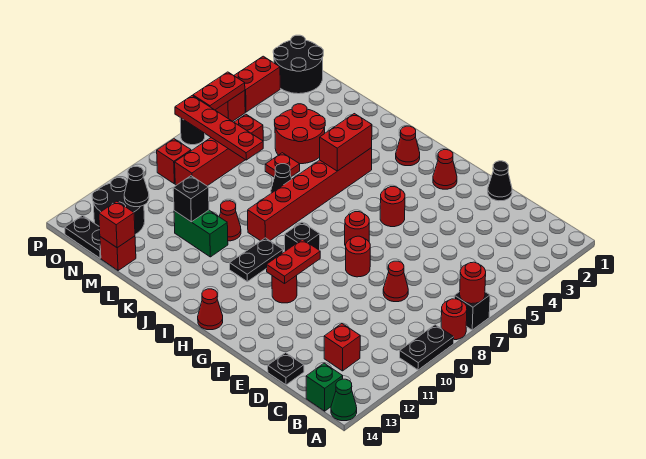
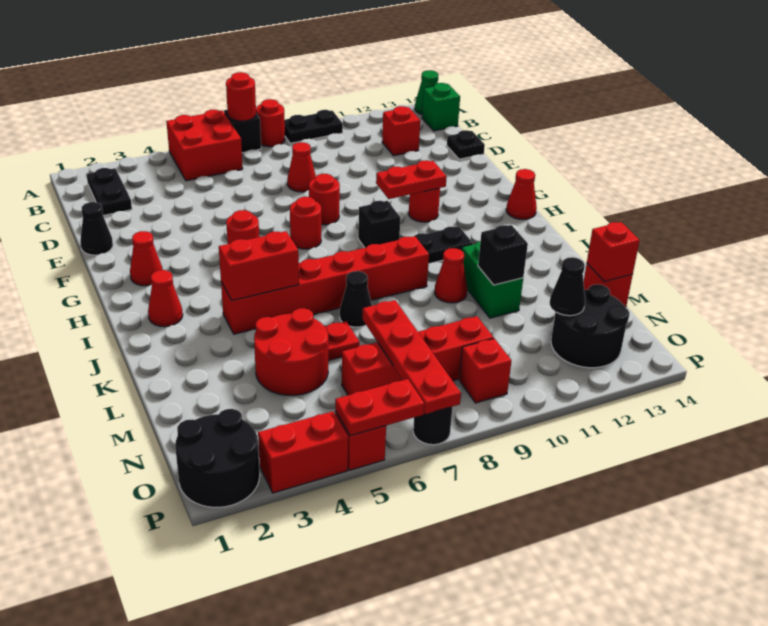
none -> red 2x2 brick [166,110,243,181]
black 1x2 plate [65,216,101,258] -> black 1x2 plate moved to [87,168,132,216]

